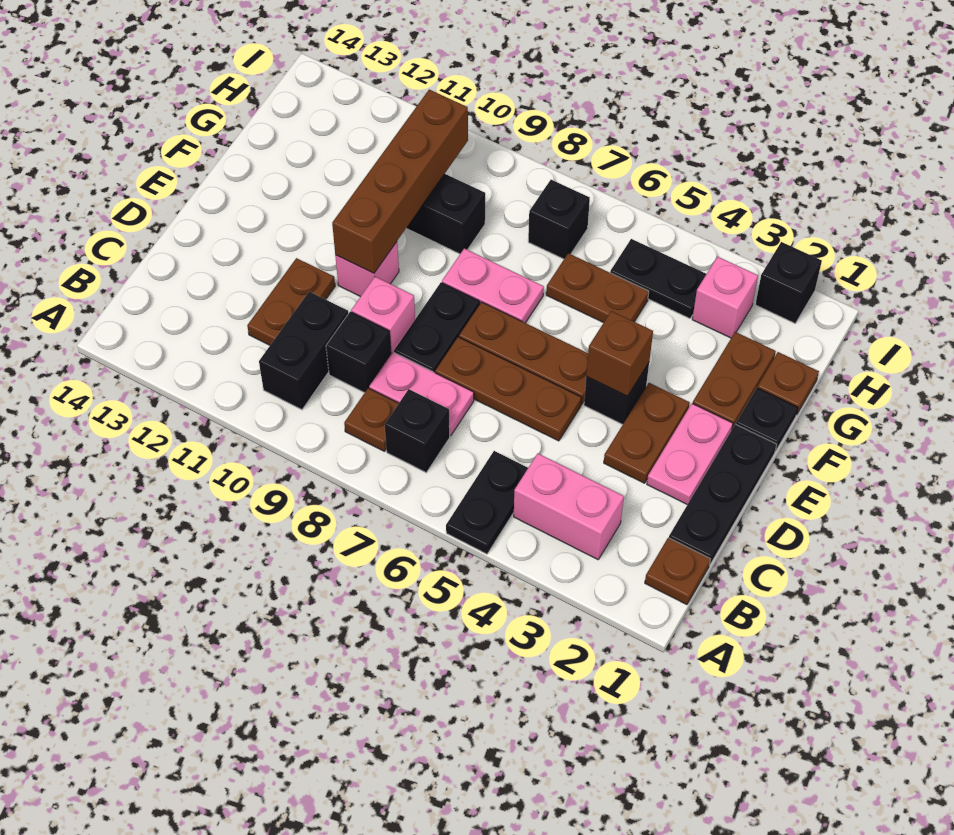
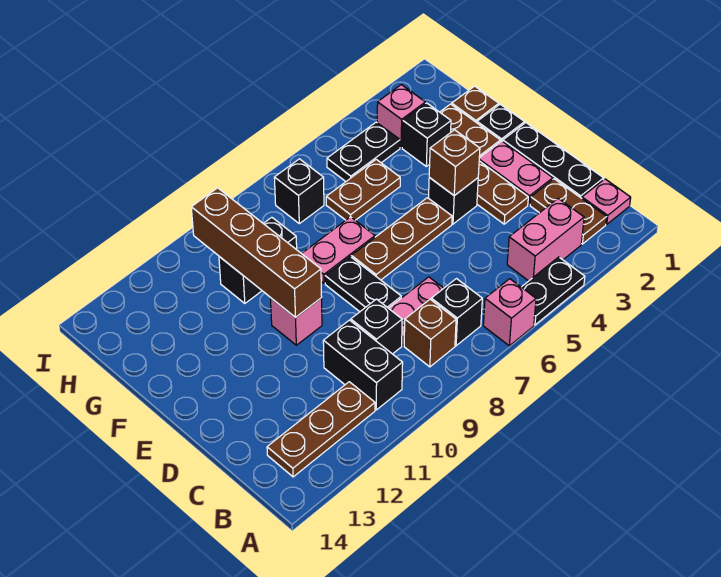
black 1x2 plate [446,451,528,554] -> black 1x2 plate turned to [522,257,585,325]
brown 1x1 plate [645,538,710,605] -> pink 1x1 plate [582,179,631,224]
brown 1x1 plate [344,388,399,451] -> brown 1x1 brick [404,299,456,367]
brown 1x2 plate [247,258,335,345] -> brown 1x2 plate moved to [530,179,607,244]
brown 1x3 plate [435,337,582,441] -> brown 1x3 plate moved to [267,382,375,477]
pink 1x1 brick [351,277,415,354] -> pink 1x1 brick moved to [483,279,536,346]
black 1x1 brick [755,242,822,323] -> black 1x1 brick moved to [402,103,451,166]

